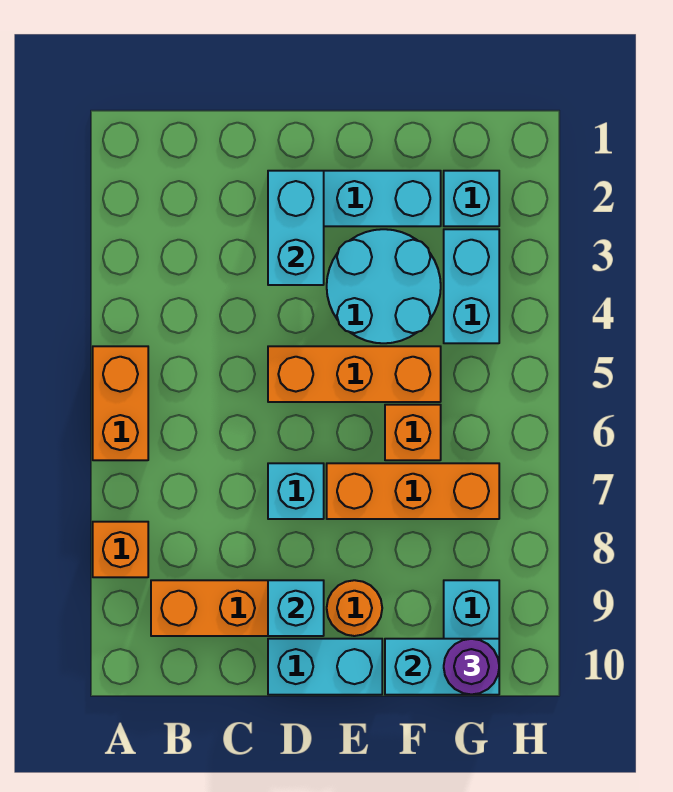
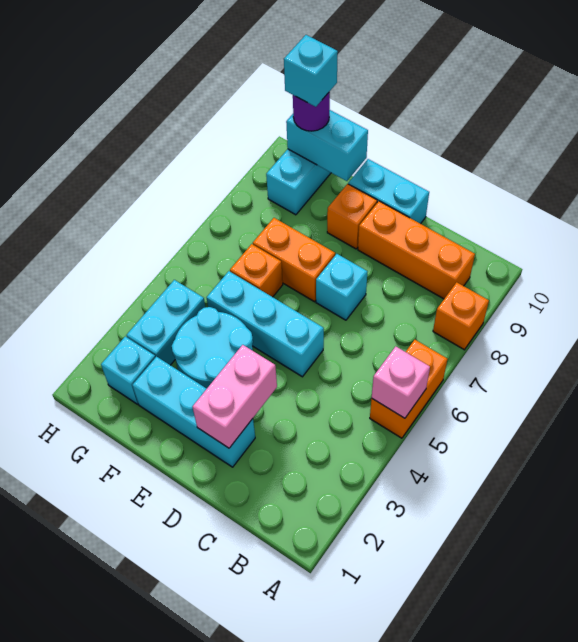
none -> pink 1x1 brick [372,346,430,418]
cyan 1x2 brick [268,171,324,285] -> pink 1x2 brick [193,345,277,448]
orange 1x3 brick [268,346,441,402] -> cyan 1x3 brick [207,271,324,377]
cyan 1x1 brick [268,580,324,636] -> cyan 1x1 brick moved to [284,35,338,107]
orange 1x3 brick [327,463,499,519] -> orange 1x2 brick [253,218,335,302]
orange 1x1 round brick [327,580,382,636] -> orange 1x1 brick [327,184,377,249]

